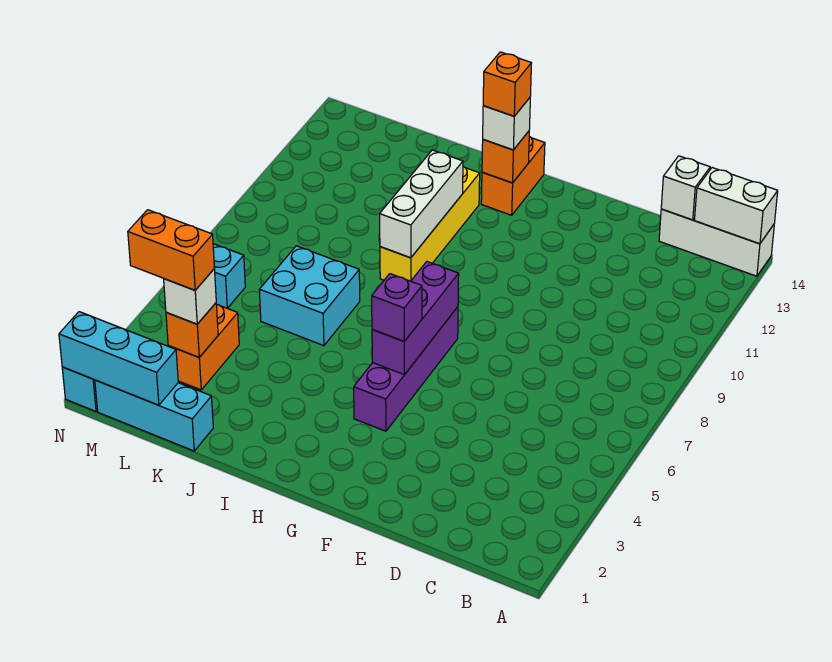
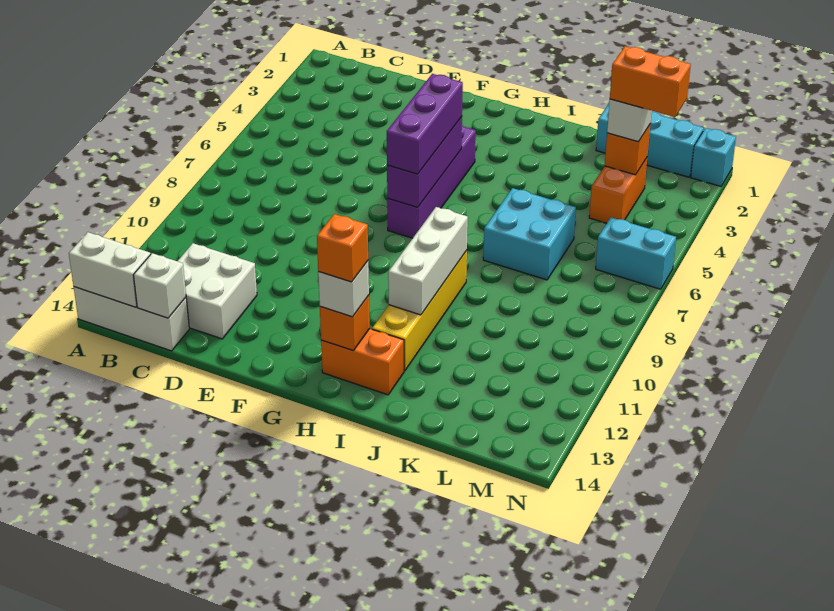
none -> white 2x2 brick [178,243,257,339]
purple 1x1 brick [372,274,422,341] -> purple 1x3 brick [387,74,463,174]
orange 1x2 brick [481,137,545,215] -> orange 1x2 brick turned to [321,329,404,395]
cyan 1x3 brick [59,312,178,405] -> none

